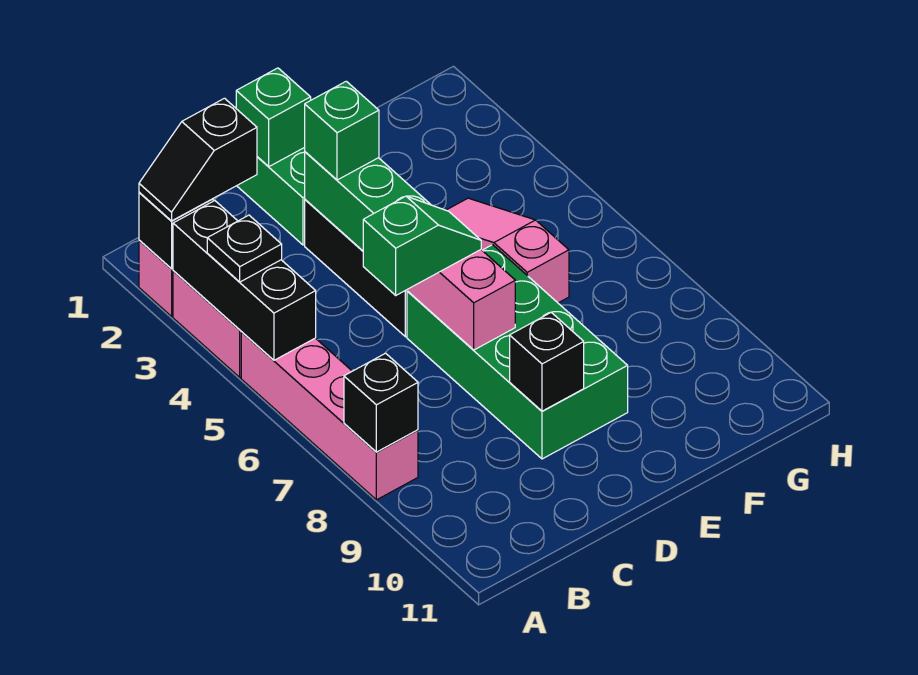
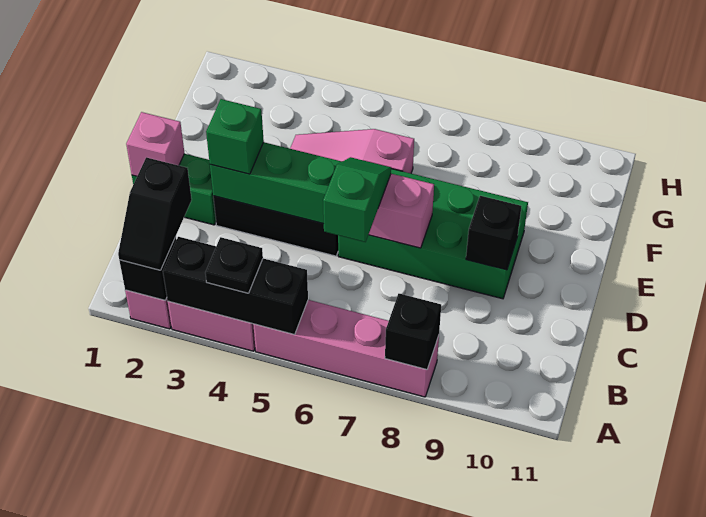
green 1x1 brick [236,68,311,167] -> pink 1x1 brick [126,112,184,176]

